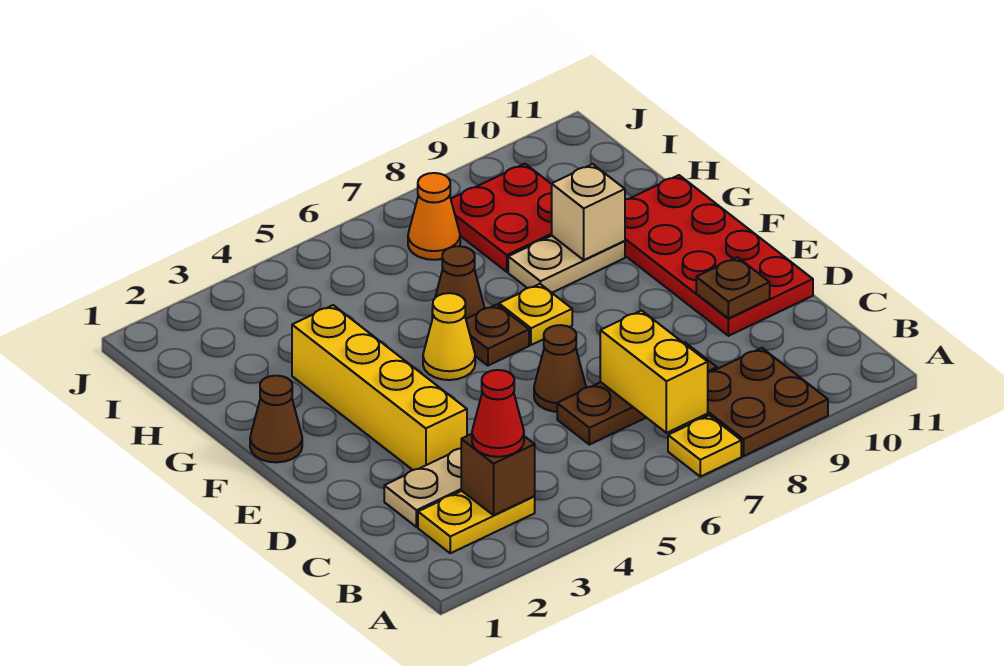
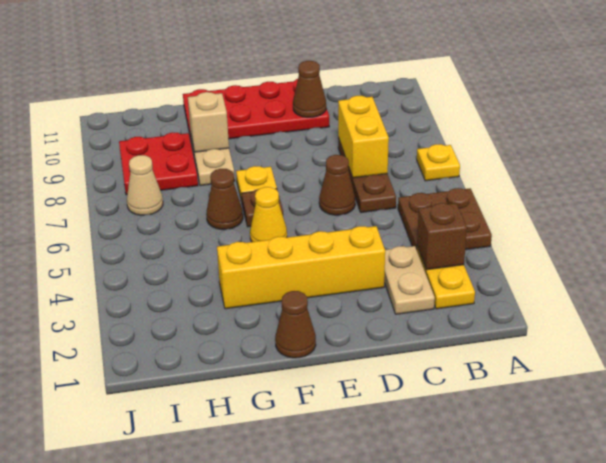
brown 2x2 plate [696,348,828,456] -> brown 2x2 plate moved to [398,188,492,250]
red 1x1 cone [472,370,524,457] -> none
yellow 1x2 brick [600,311,708,433] -> yellow 1x2 brick turned to [338,96,389,178]
brown 1x1 plate [696,257,770,318] -> brown 1x1 cone [293,61,326,117]
orange 1x1 cone [408,173,460,260] -> tan 1x1 cone [127,155,163,215]

